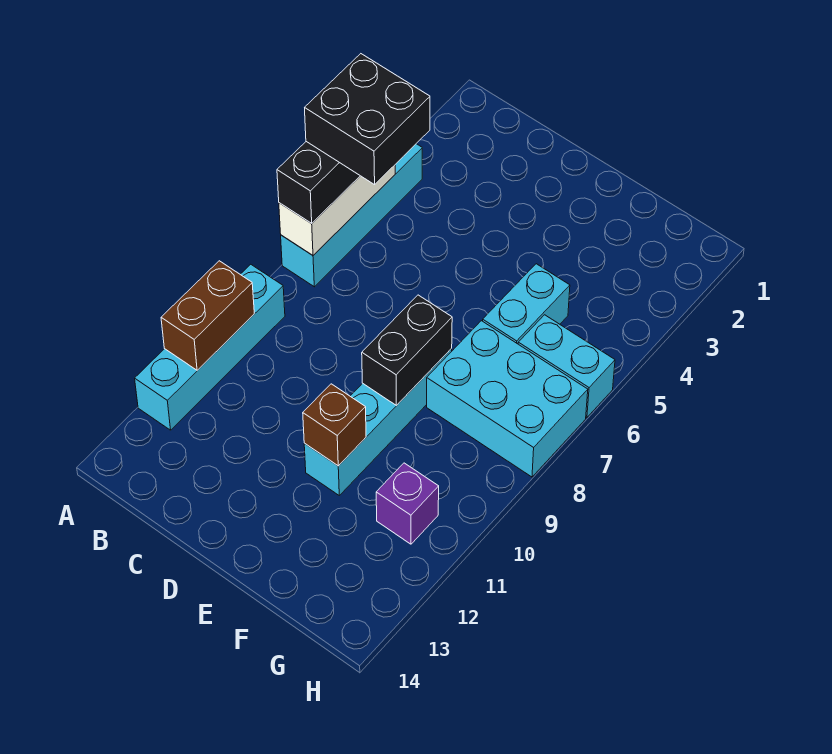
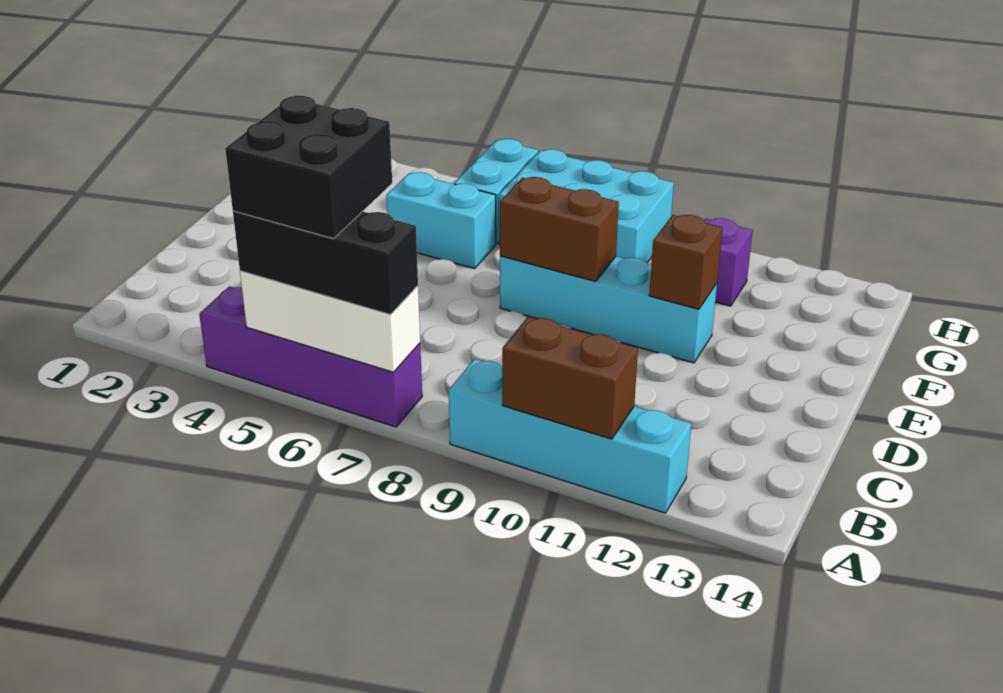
cyan 1x4 brick [281,144,422,287] -> purple 1x4 brick [199,286,422,427]
black 1x2 brick [362,295,452,405] -> brown 1x2 brick [500,177,619,282]
cyan 2x3 brick [427,321,588,477] -> cyan 2x3 brick turned to [499,149,674,262]

